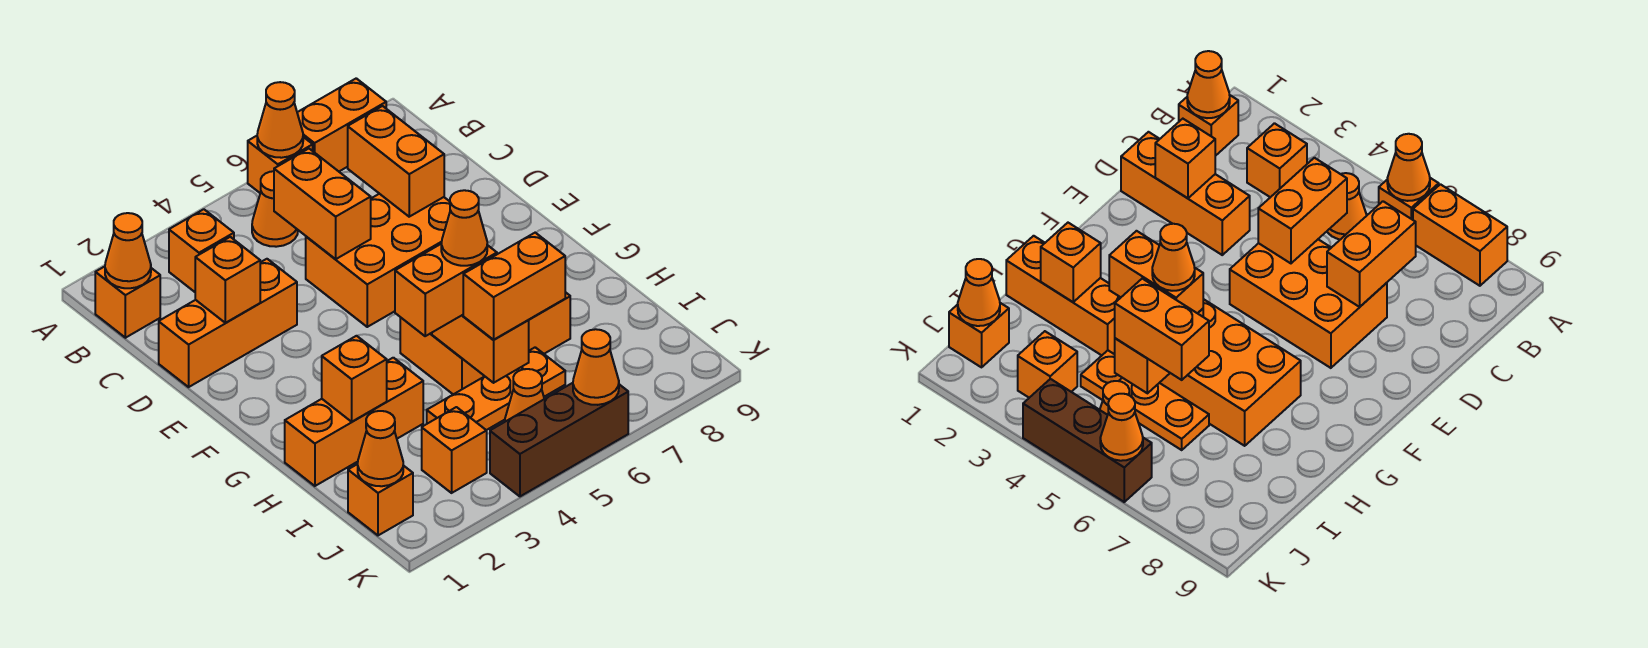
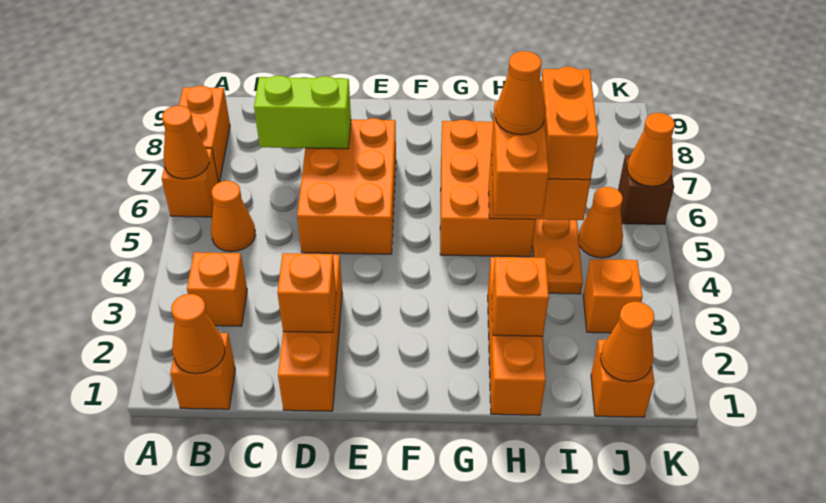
orange 1x2 brick [274,149,371,259] -> none
orange 1x2 brick [348,106,444,217] -> lime 1x2 brick [254,76,351,149]
brown 1x3 brick [490,383,628,496] -> brown 1x1 brick [618,155,674,224]

